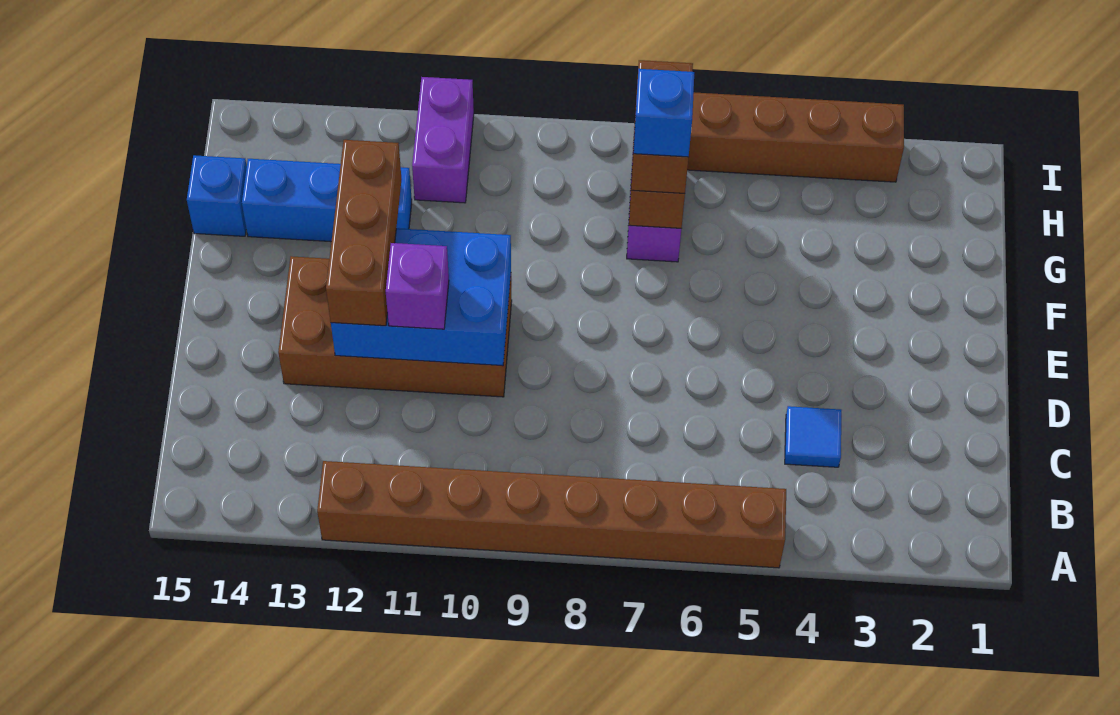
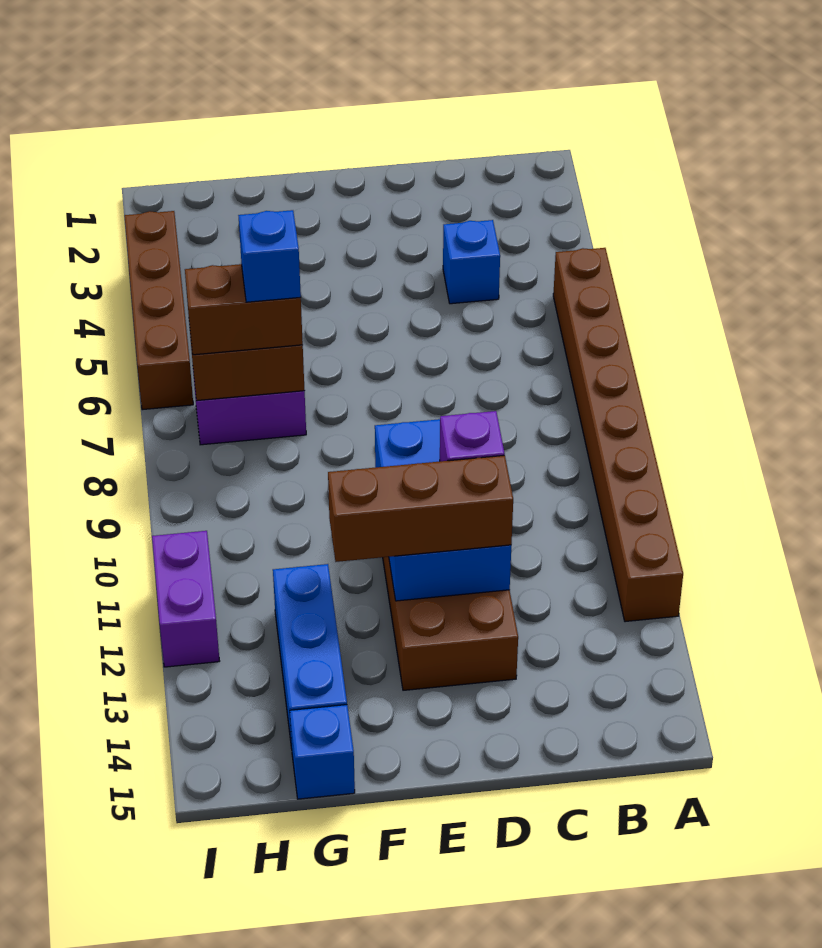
blue 1x1 tile [785,406,841,467] -> blue 1x1 brick [443,220,500,304]
purple 1x2 brick [412,77,474,203] -> purple 1x2 brick turned to [152,531,219,667]

